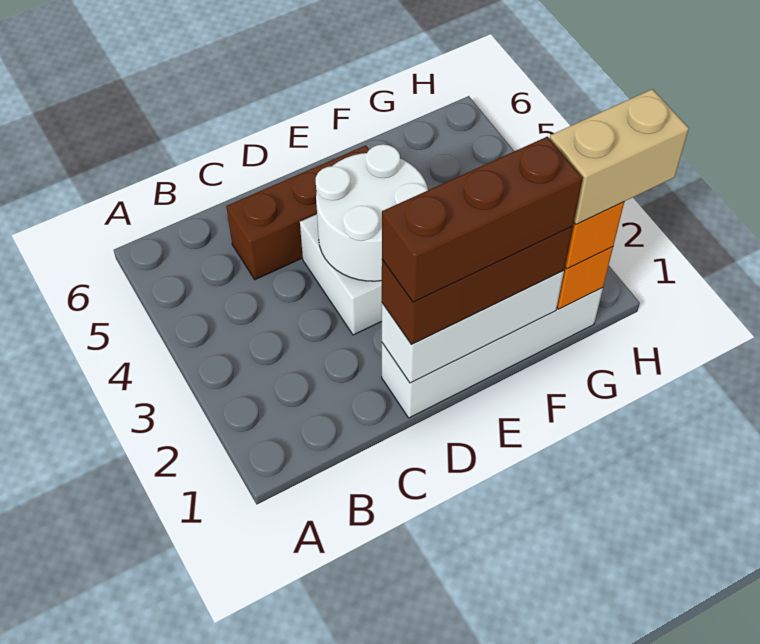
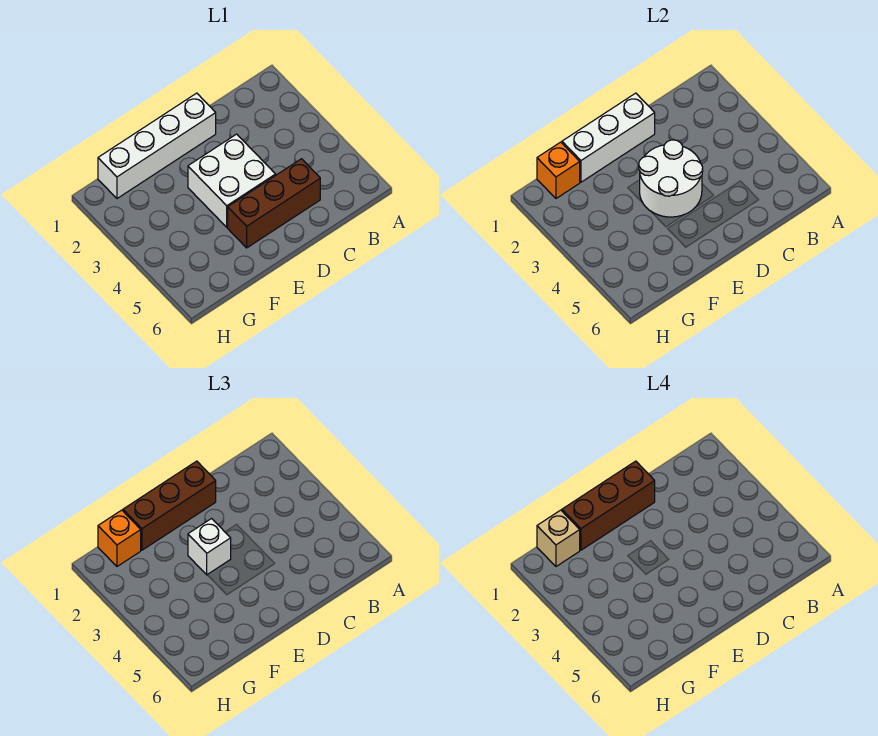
none -> white 1x1 brick [188,519,231,575]
tan 1x2 brick [550,89,689,225] -> tan 1x1 brick [537,510,580,566]

